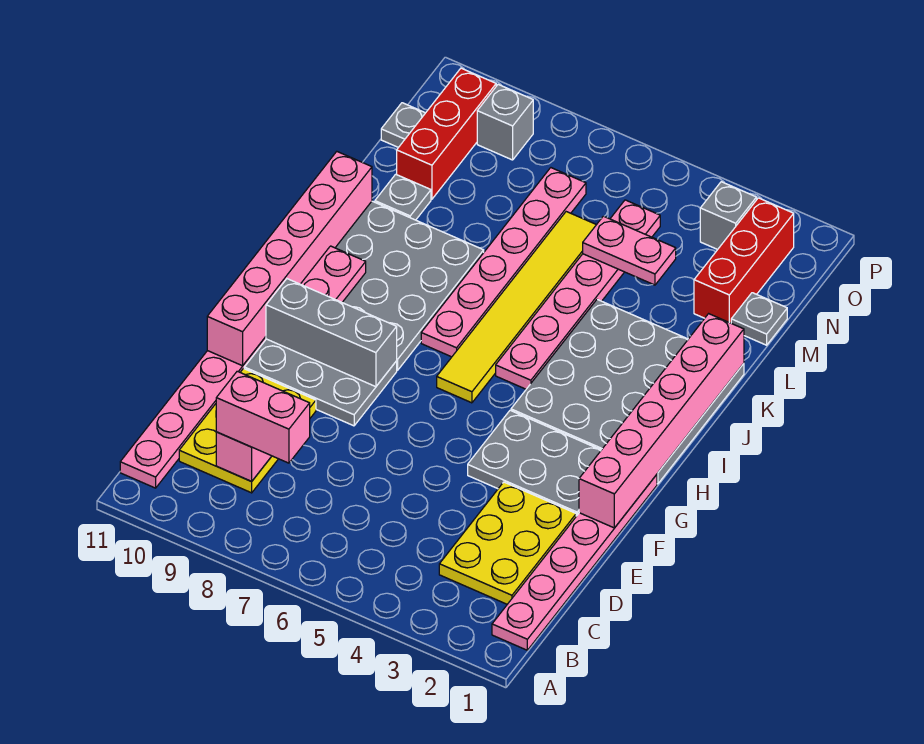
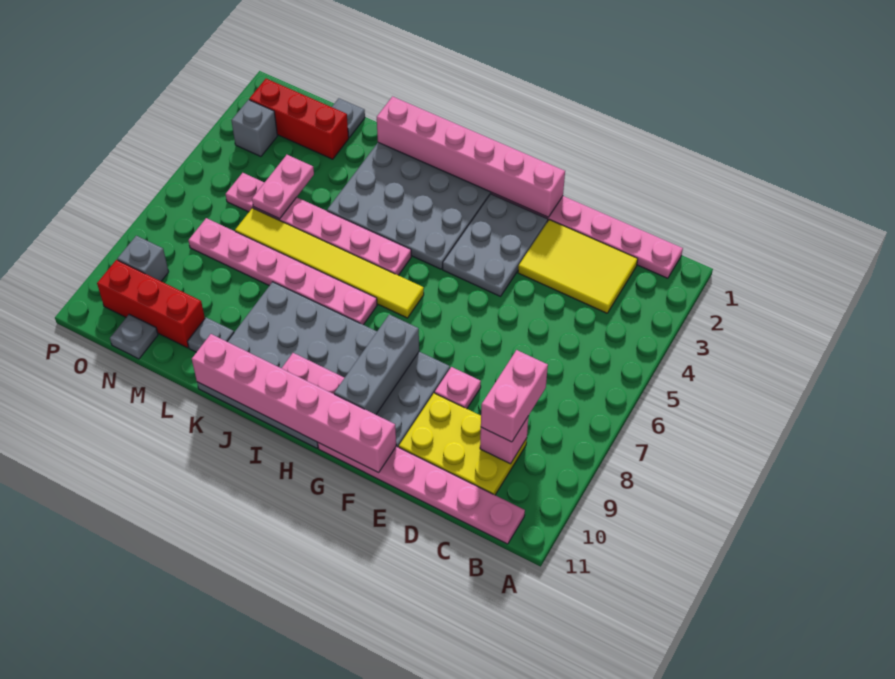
yellow 2x3 plate [439,482,576,604] -> yellow 2x3 tile [518,220,638,313]
none -> pink 1x1 plate [435,367,481,409]

